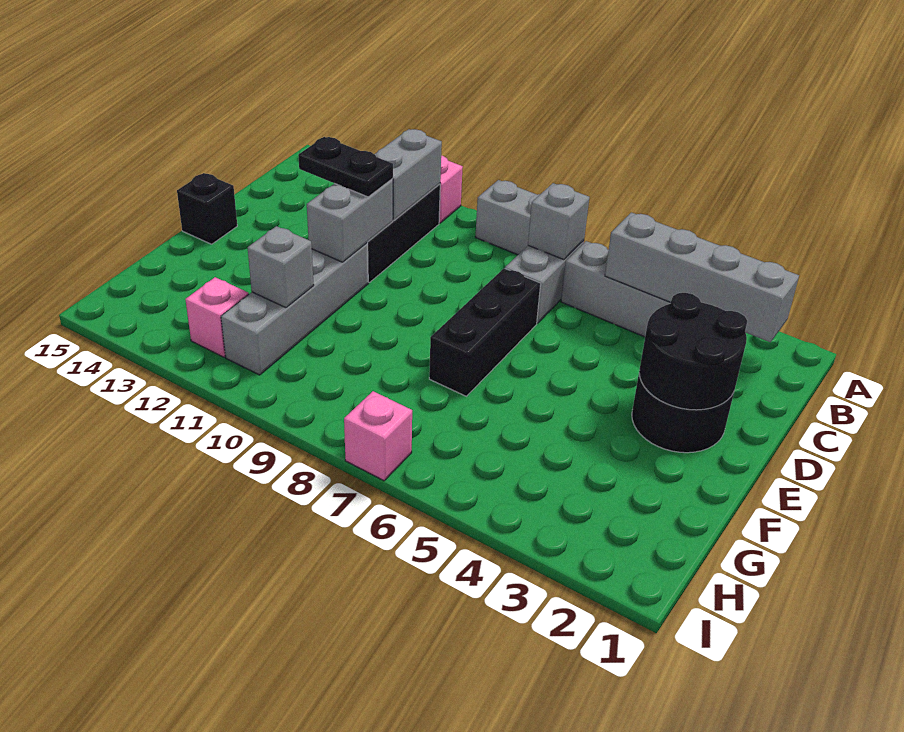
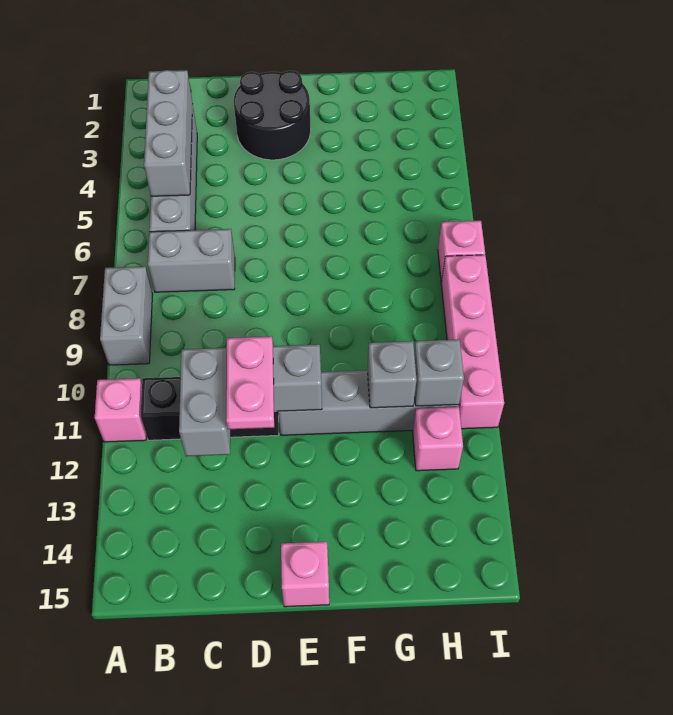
grey 1x4 brick [605,212,799,342] -> grey 1x3 brick [144,70,193,196]
grey 1x1 brick [528,183,589,260] -> grey 1x1 brick moved to [414,339,464,406]
grey 1x2 brick [375,129,442,221] -> grey 1x2 brick turned to [179,348,230,456]
black 2x2 round brick [639,293,747,410] -> none
black 1x3 brick [429,268,541,396] -> none
black 1x2 plate [298,137,393,197] -> pink 1x2 plate [226,336,274,429]
black 1x1 brick [177,173,237,244] -> pink 1x1 brick [281,542,329,607]
none -> pink 1x4 brick [441,255,504,429]

